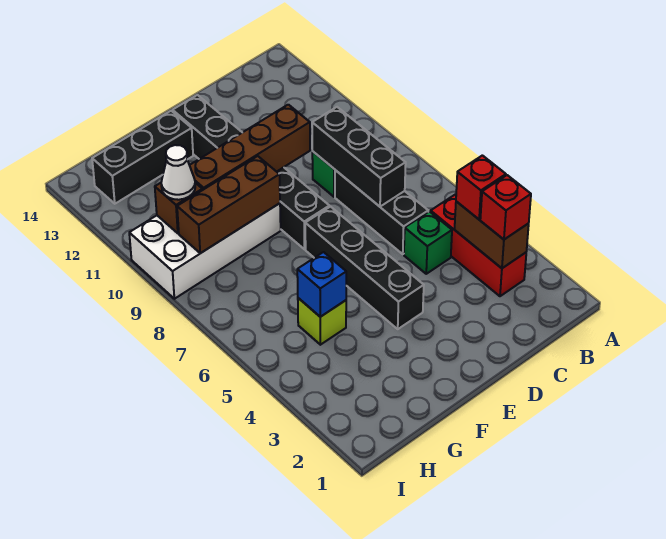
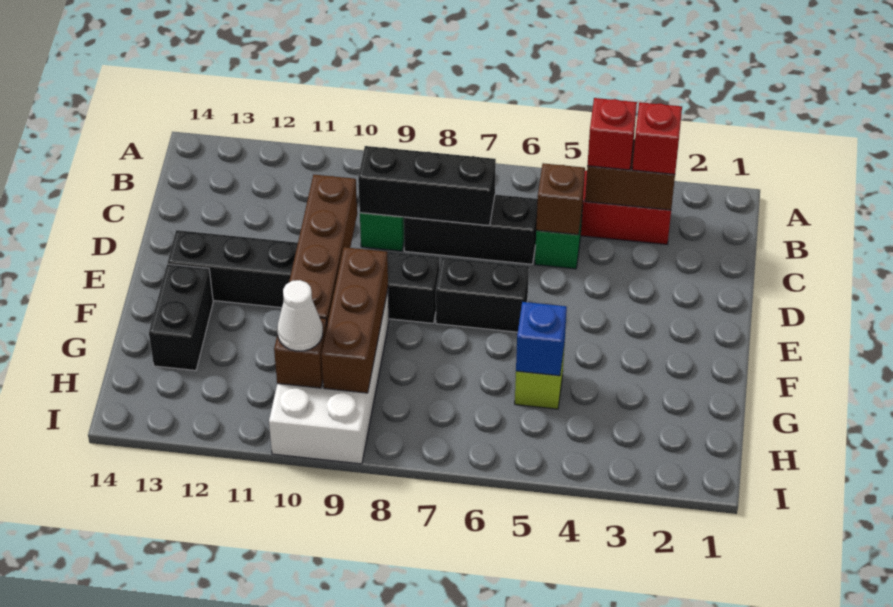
none -> brown 1x1 brick [536,163,585,235]
black 1x4 brick [305,207,424,329] -> black 1x2 brick [436,257,529,332]
black 1x3 brick [92,111,193,204] -> black 1x2 brick [149,264,213,371]

